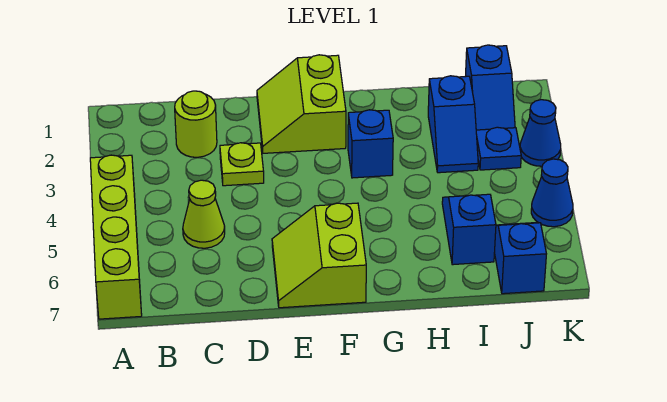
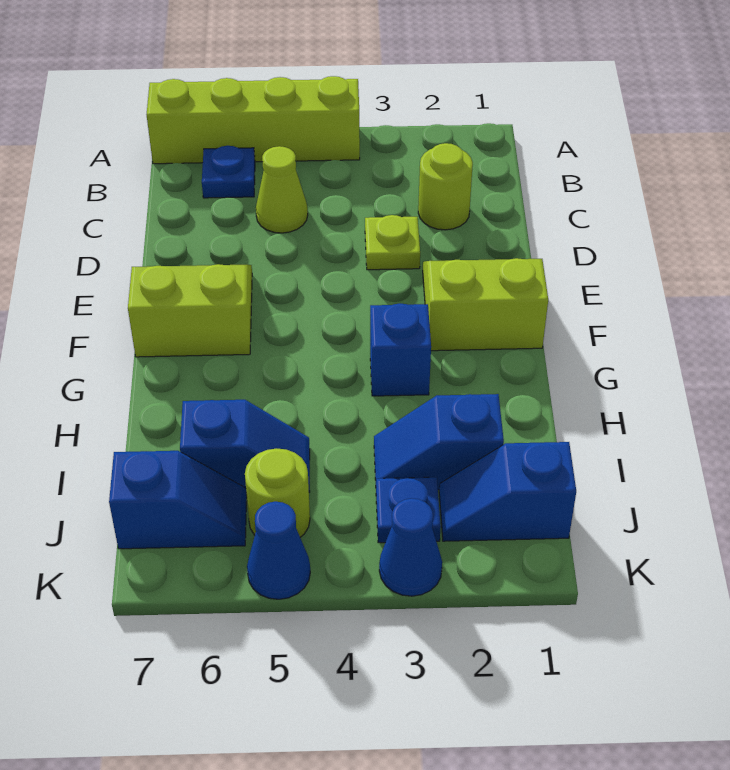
none -> blue 1x1 plate [202,146,255,198]
none -> lime 1x1 round brick [245,449,310,537]

